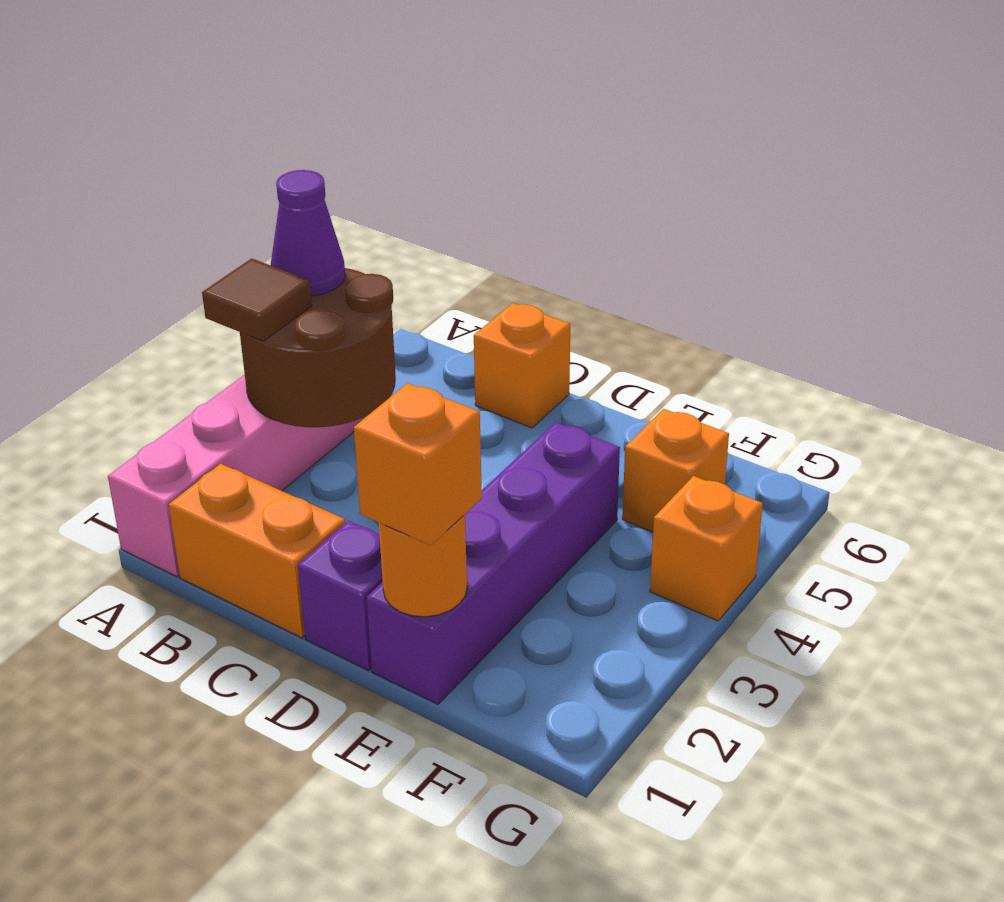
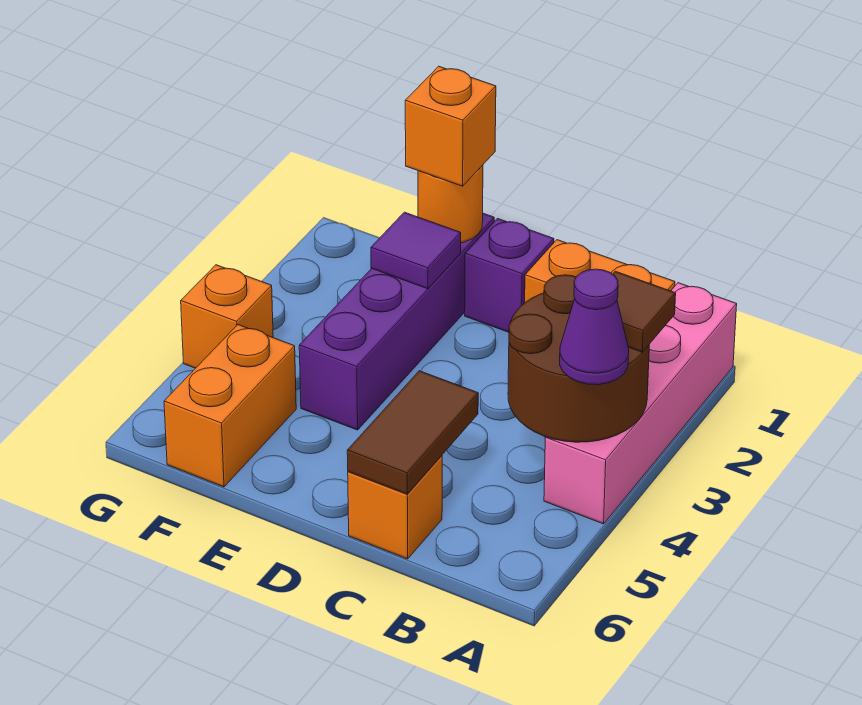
none -> brown 1x2 tile [347,371,478,494]
none -> purple 1x1 tile [371,212,461,289]
orange 1x1 brick [622,409,729,532] -> orange 1x2 brick [164,325,296,487]

